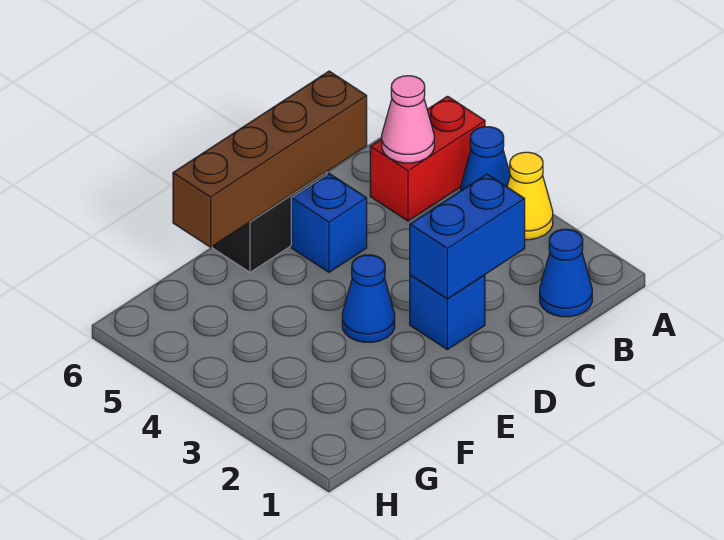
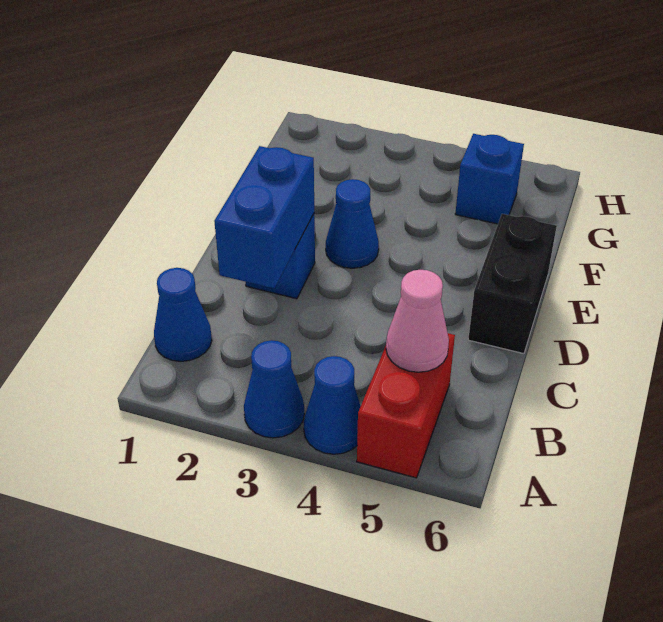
yellow 1x1 cone [507,152,553,240] -> blue 1x1 cone [244,340,304,438]
brown 1x4 brick [173,71,367,247] -> none
blue 1x1 brick [291,174,367,272] -> blue 1x1 brick moved to [455,134,524,224]

